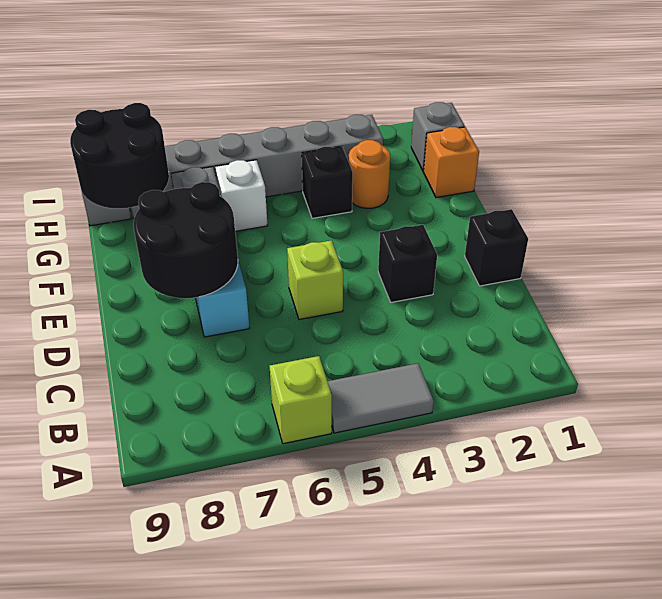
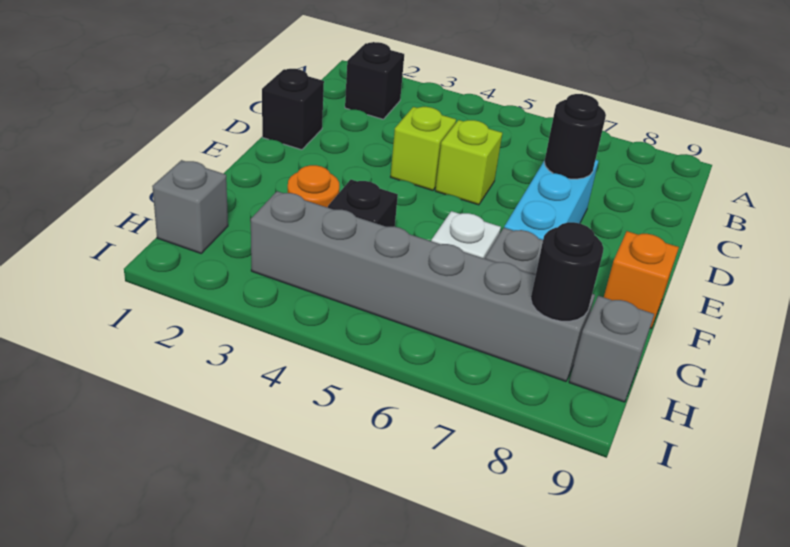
grey 1x2 tile [327,363,434,433] -> none
lime 1x1 brick [270,356,332,444] -> lime 1x1 brick moved to [391,107,456,190]
black 1x1 brick [378,225,437,302] -> black 1x1 brick moved to [345,42,404,119]
black 2x2 round brick [133,182,238,298] -> black 1x1 round brick [544,94,606,179]
orange 1x1 brick [424,127,479,198] -> orange 1x1 brick moved to [604,231,679,328]
black 2x2 round brick [70,103,169,208] -> black 1x1 round brick [531,222,604,321]

